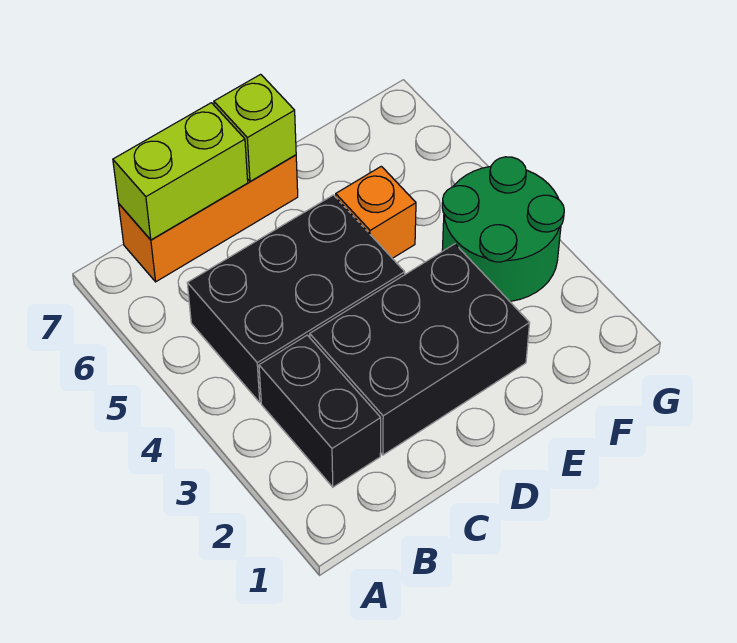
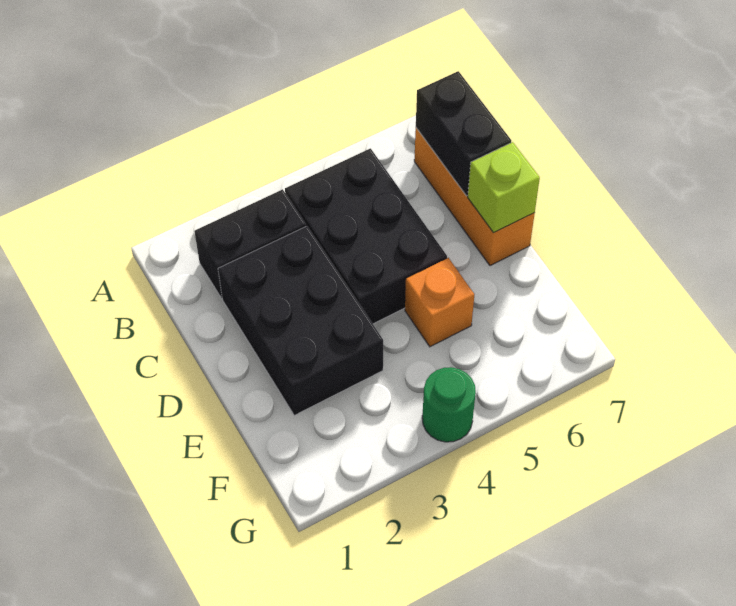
lime 1x2 brick [113,103,248,240] -> black 1x2 brick [416,71,511,196]
green 2x2 round brick [442,157,564,301] -> green 1x1 round brick [422,367,476,442]

